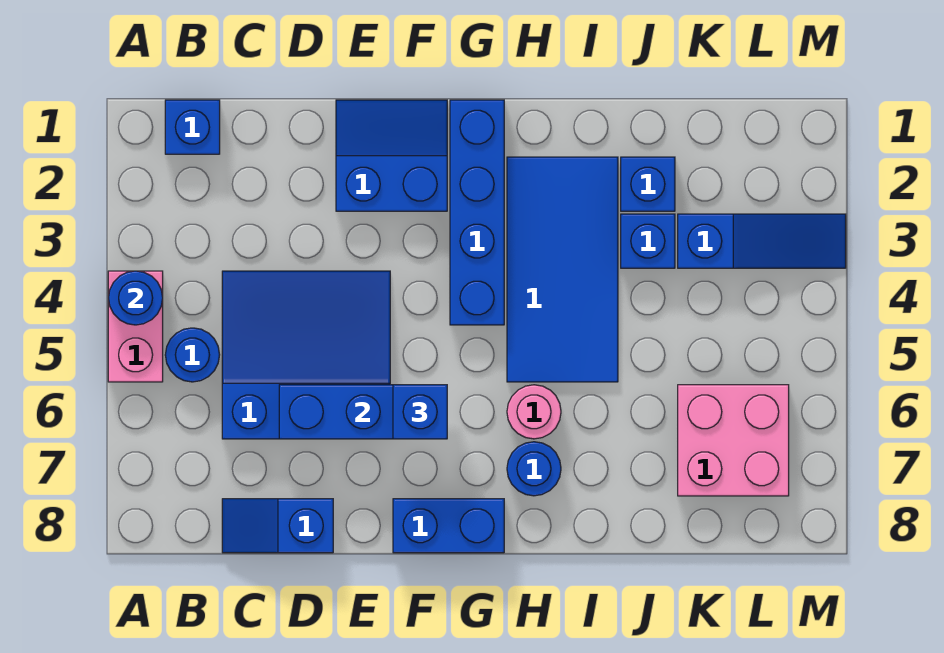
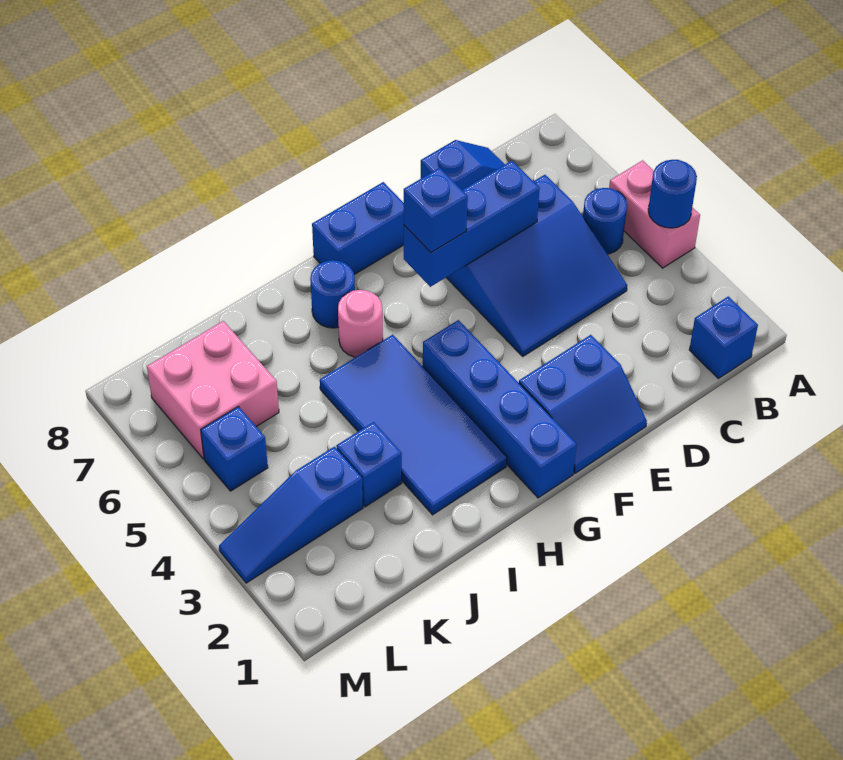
blue 1x1 brick [621,157,675,211] -> blue 1x1 brick moved to [201,407,268,491]

